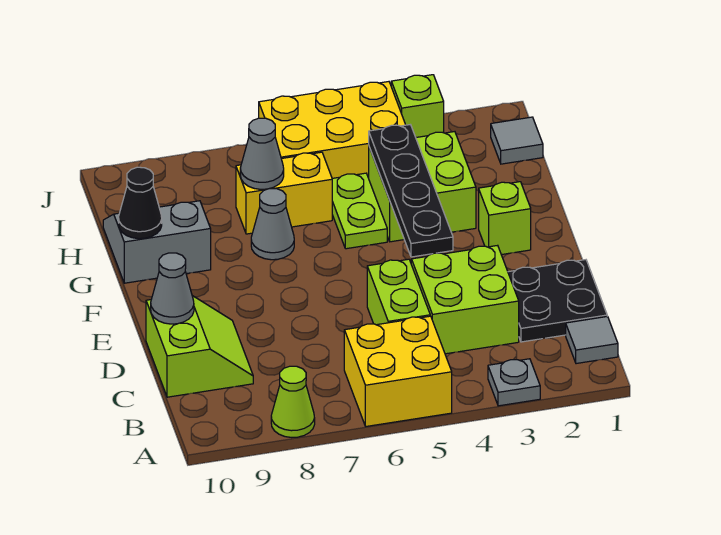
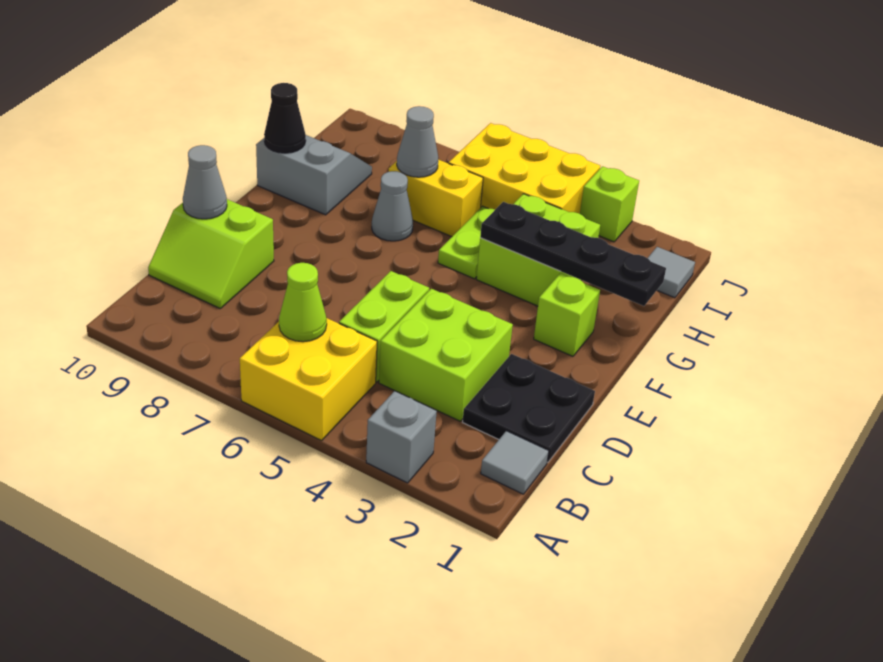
grey 1x1 plate [488,359,540,406] -> grey 1x1 brick [366,391,437,483]
lime 1x1 cone [271,366,315,437] -> lime 1x1 cone moved to [279,263,327,342]
lime 2x2 slope [146,296,253,397] -> lime 2x2 slope turned to [148,199,274,308]
black 1x4 plate [369,125,453,257] -> black 1x4 plate turned to [480,202,666,306]

